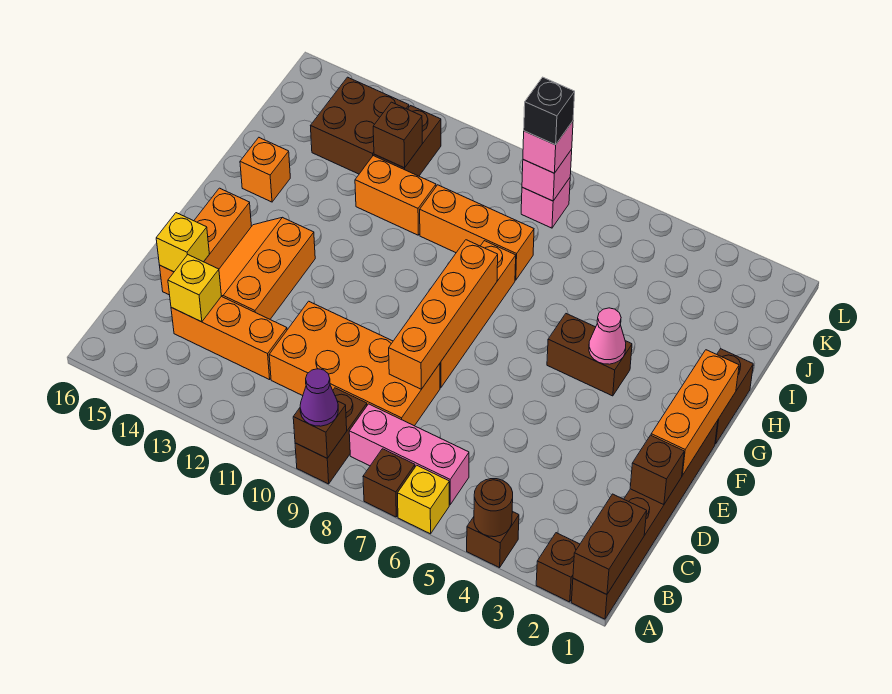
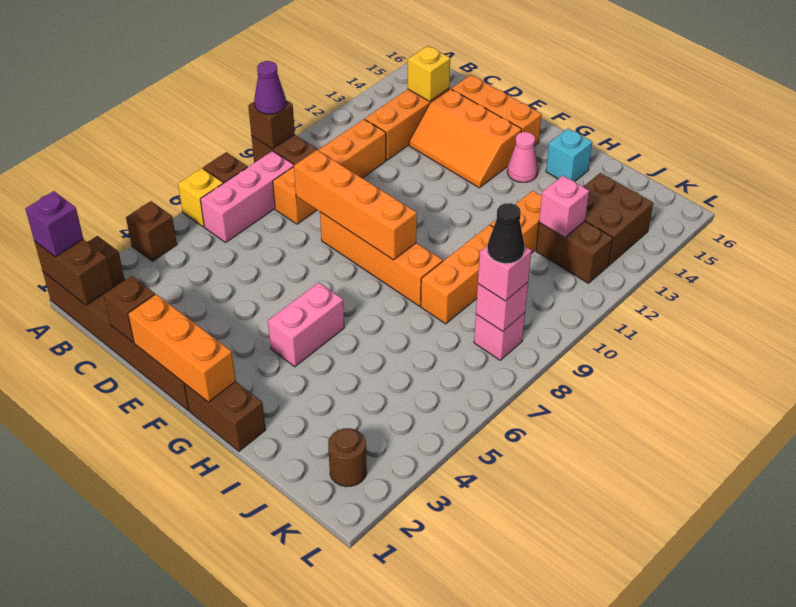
none -> purple 1x1 brick [25,191,83,257]
brown 1x1 round brick [474,479,513,537] -> brown 1x1 round brick moved to [328,428,367,487]
orange 2x4 brick [269,301,440,426] -> orange 1x4 brick [273,119,386,224]
orange 2x3 slope [219,217,315,319] -> orange 2x3 slope turned to [409,89,522,188]
yellow 1x1 brick [156,213,209,272] -> none
brown 1x2 brick [547,314,632,396] -> pink 1x2 brick [268,282,344,367]
pink 1x1 cone [589,308,626,364] -> pink 1x1 cone moved to [507,132,538,182]
orange 1x1 brick [240,138,290,202] -> cyan 1x1 brick [546,129,592,182]
brown 1x1 brick [373,102,422,168] -> pink 1x1 brick [539,176,589,238]
black 1x1 brick [524,77,575,145] -> black 1x1 cone [487,203,525,264]

